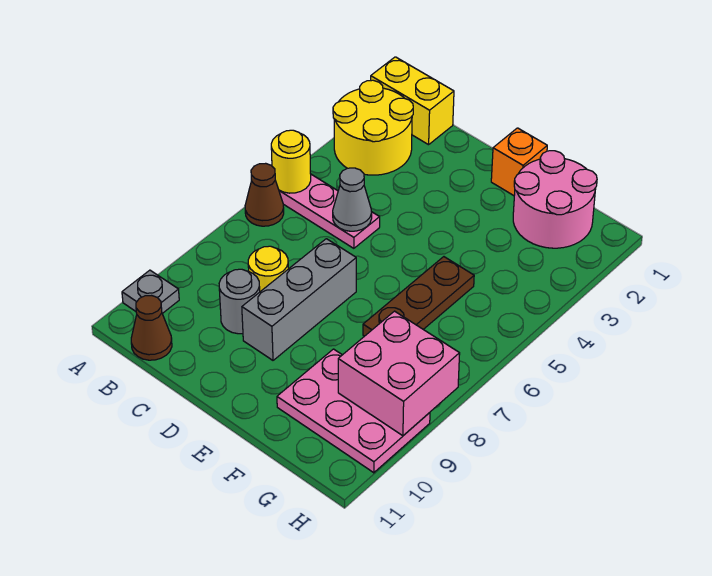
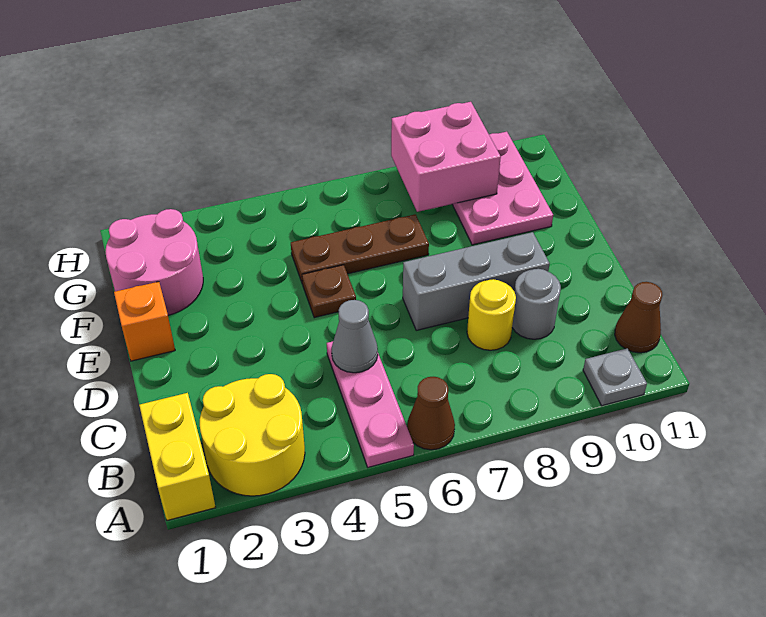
yellow 1x1 round brick [271,130,311,193] -> none
none -> brown 1x1 plate [302,265,356,318]

